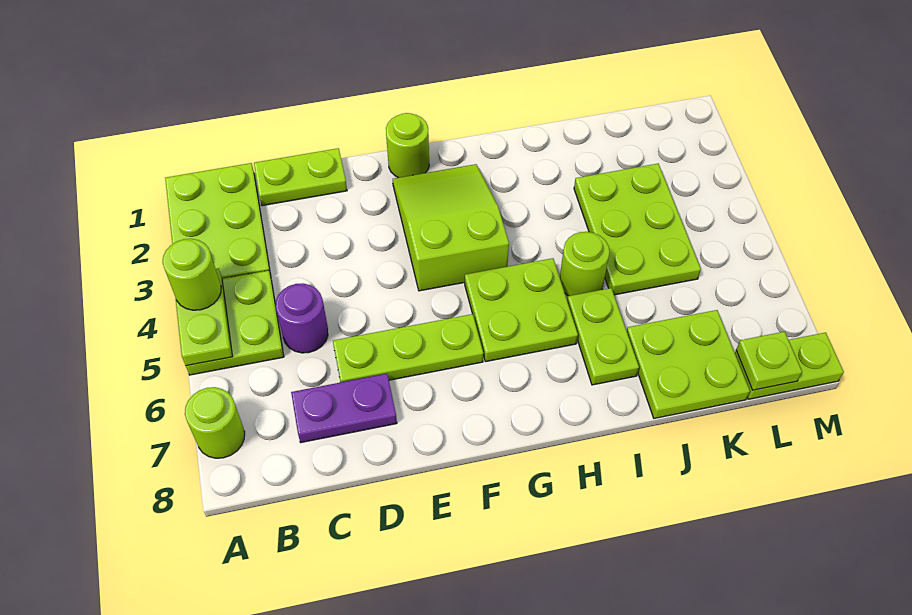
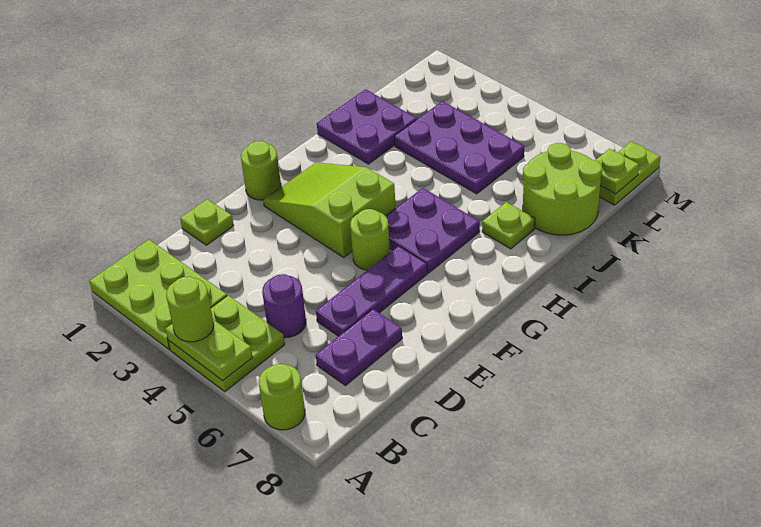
lime 1x2 plate [254,148,347,206] -> lime 1x1 plate [180,199,234,245]
lime 1x3 plate [333,314,483,382] -> purple 1x3 plate [316,246,427,336]
lime 2x2 plate [465,258,578,362] -> purple 2x2 plate [386,188,480,273]
none -> purple 2x2 plate [317,89,417,164]
lime 1x1 round brick [560,232,610,296] -> lime 1x1 round brick moved to [350,209,390,270]
lime 1x2 plate [567,288,639,385] -> lime 1x1 plate [482,202,535,249]
lime 2x3 plate [574,164,701,295] -> purple 2x3 plate [394,101,524,194]
lime 2x2 plate [627,310,750,418] -> lime 2x2 round brick [523,143,602,235]

